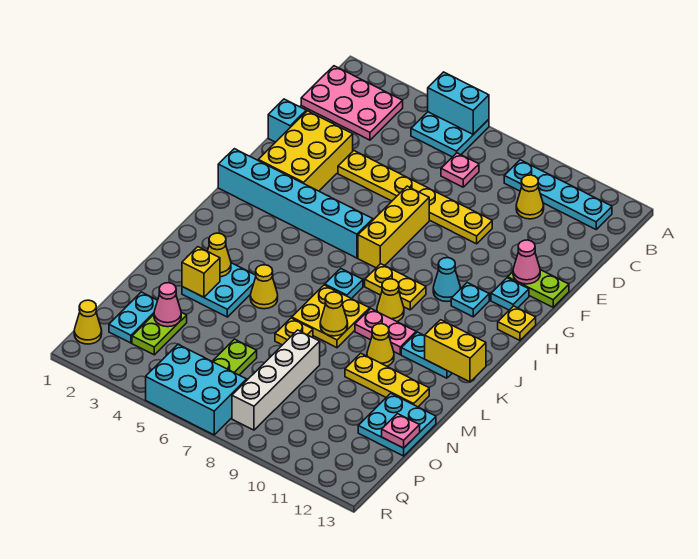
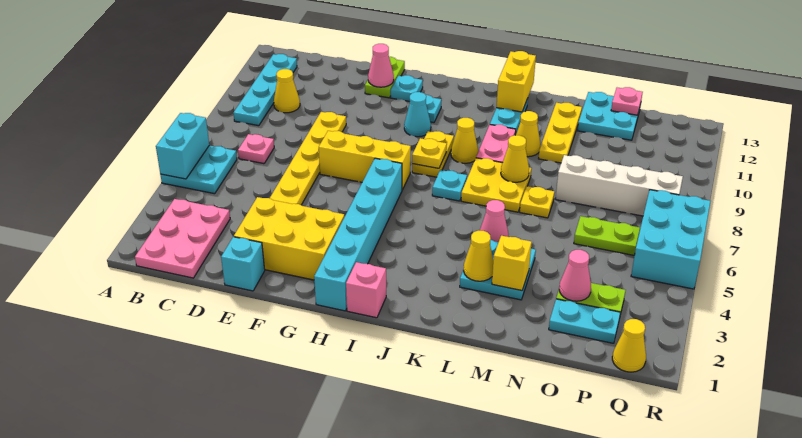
yellow 1x1 plate [498,306,536,340] -> yellow 1x1 plate moved to [412,138,447,168]
none -> pink 1x1 brick [346,262,386,318]
yellow 1x1 cone [250,265,278,309] -> pink 1x1 cone [480,200,508,242]

